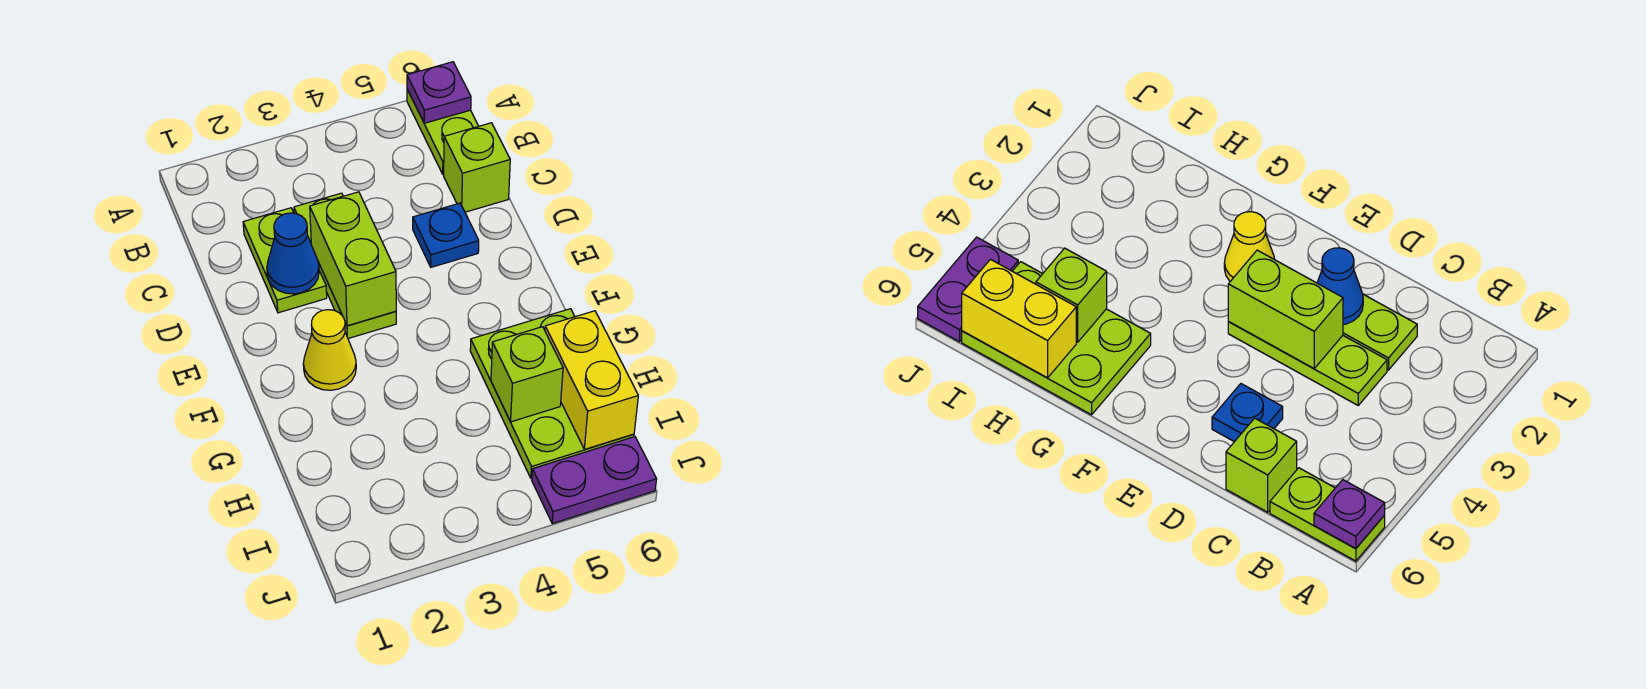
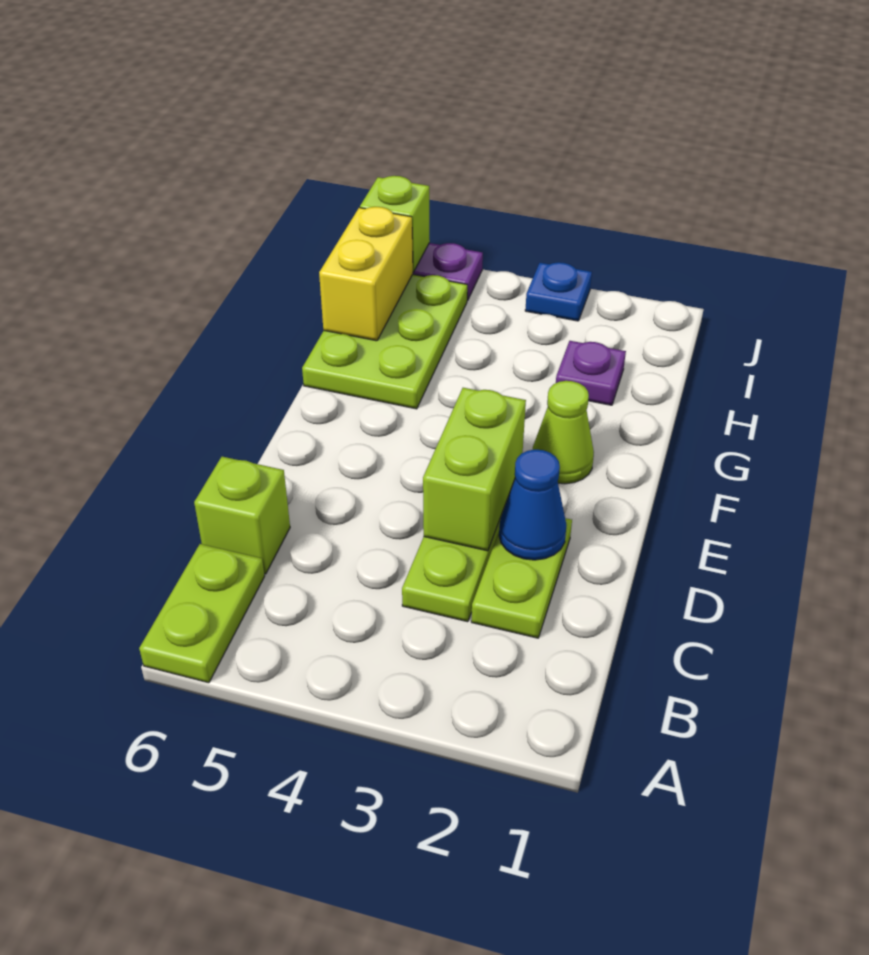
purple 1x1 plate [407,62,471,123] -> purple 1x1 plate moved to [556,341,626,405]
blue 1x1 plate [413,203,479,267] -> blue 1x1 plate moved to [525,262,592,321]
yellow 1x1 cone [303,310,356,390] -> lime 1x1 cone [533,381,594,484]
lime 1x1 brick [491,327,563,422] -> lime 1x1 brick moved to [360,176,430,272]

